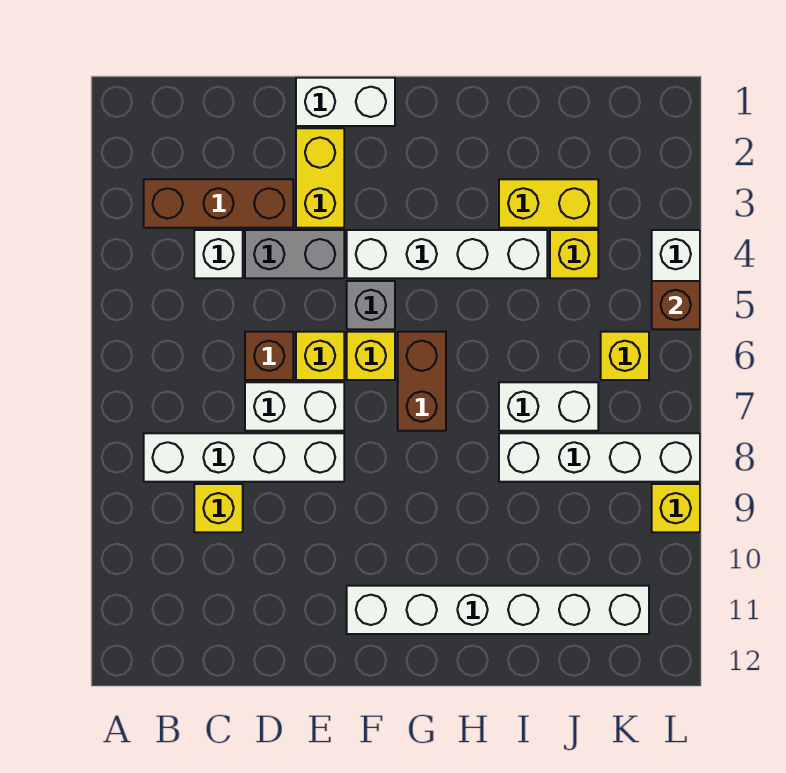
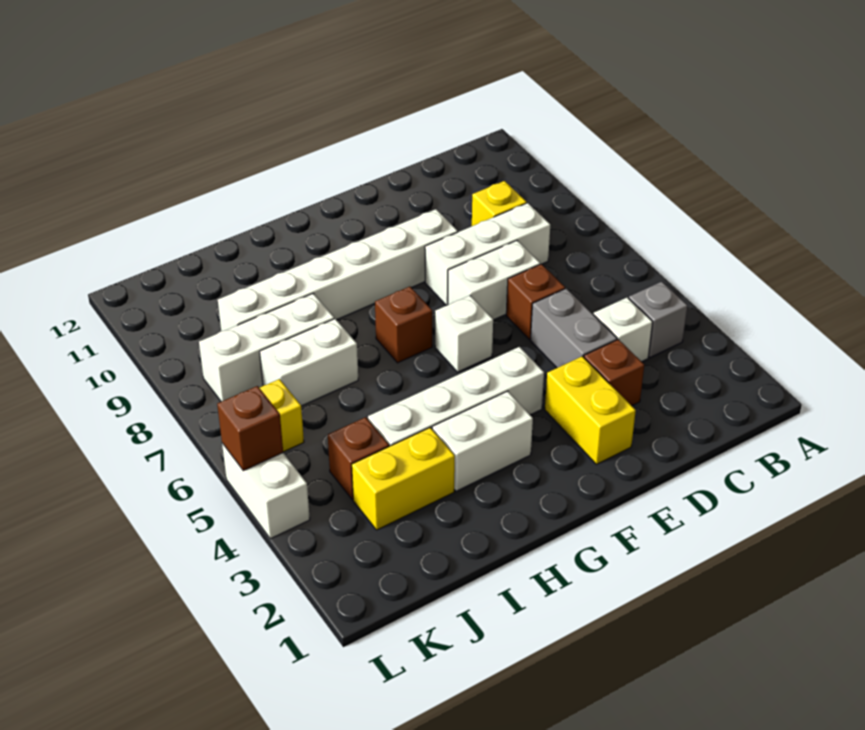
brown 1x3 brick [144,179,293,228] -> brown 1x1 brick [584,339,644,406]
white 1x4 brick [144,433,344,482] -> white 1x3 brick [425,203,550,305]
grey 1x2 brick [245,230,344,278] -> grey 1x2 brick turned to [531,288,617,368]
white 1x2 brick [296,78,395,126] -> white 1x2 brick moved to [432,391,533,491]
yellow 1x1 brick [296,332,344,380] -> none
grey 1x1 brick [347,281,395,329] -> grey 1x1 brick moved to [629,282,687,358]
yellow 1x1 brick [347,332,395,380] -> white 1x1 brick [435,296,493,372]
white 1x6 brick [347,586,649,634] -> white 1x6 brick moved to [218,209,458,331]
brown 1x2 brick [398,332,446,431] -> brown 1x1 brick [375,287,432,363]
white 1x4 brick [499,433,700,482] -> white 1x3 brick [199,294,334,402]
yellow 1x1 brick [550,230,598,278] -> brown 1x1 brick [328,417,389,500]
yellow 1x1 brick [652,484,700,532] -> none

